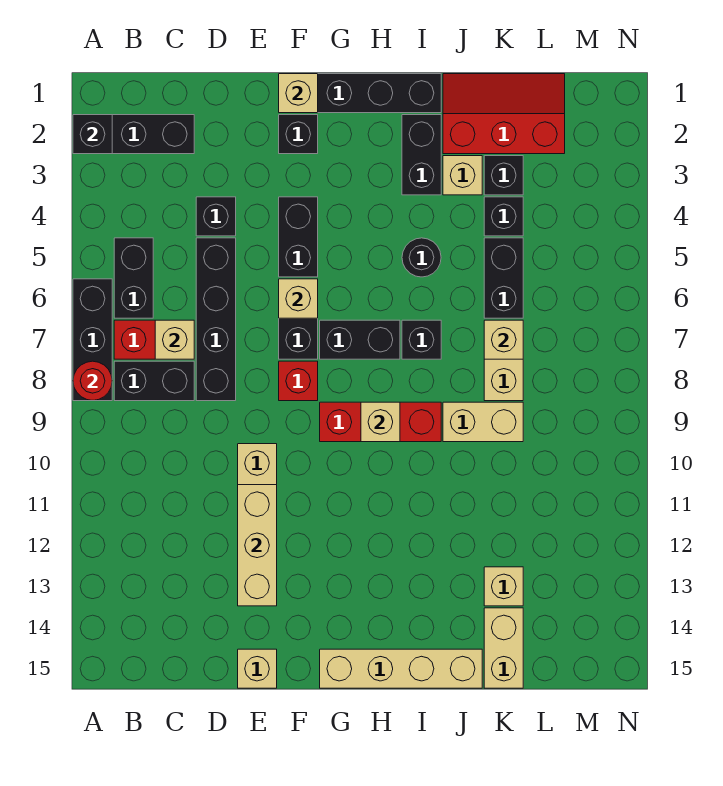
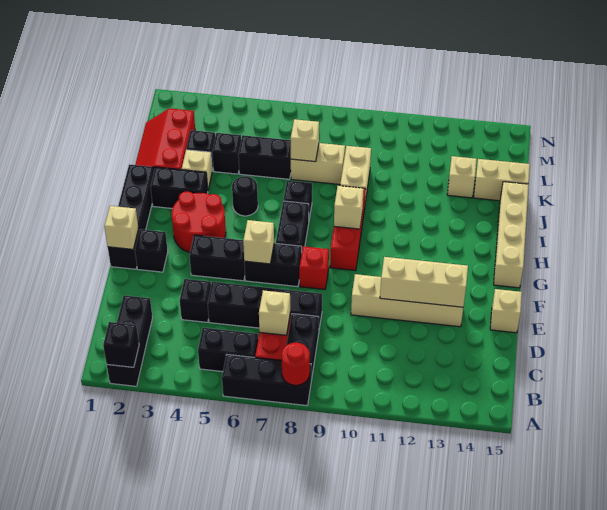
none -> red 2x2 round brick [171,191,226,252]

